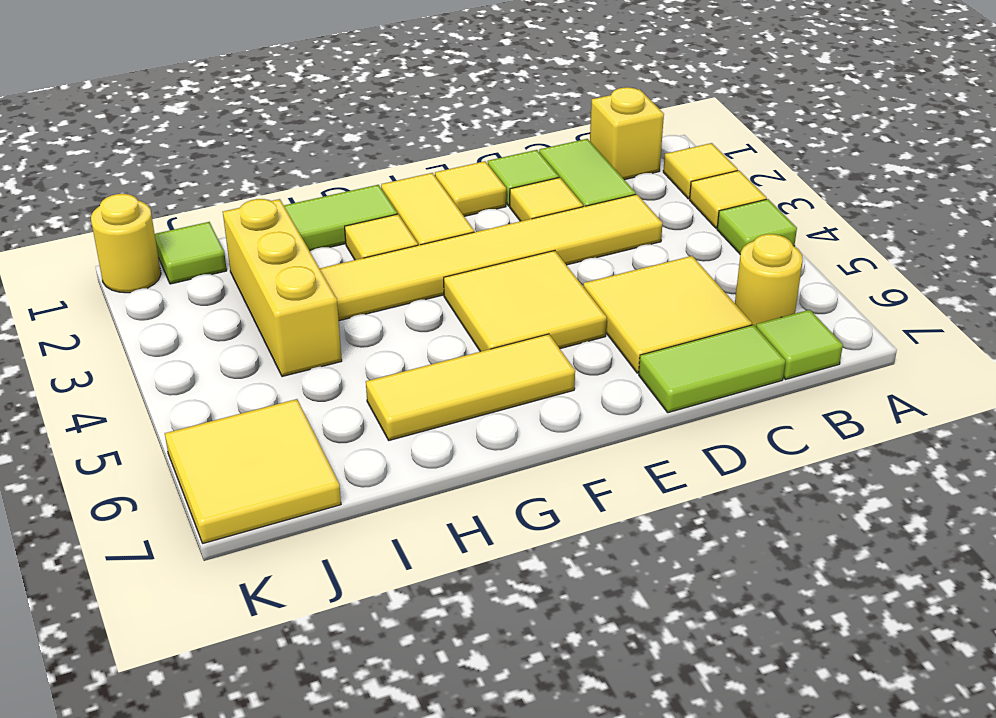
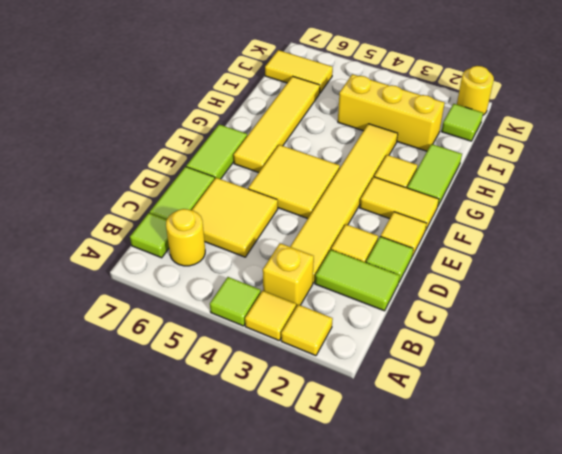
yellow 1x1 brick [590,87,664,180] -> yellow 1x1 brick moved to [263,243,314,307]
none -> lime 1x2 tile [186,124,247,179]
yellow 1x3 tile [366,334,575,440] -> yellow 1x4 tile [234,76,320,173]
yellow 2x2 tile [165,399,341,543] -> yellow 1x2 tile [265,50,333,93]

